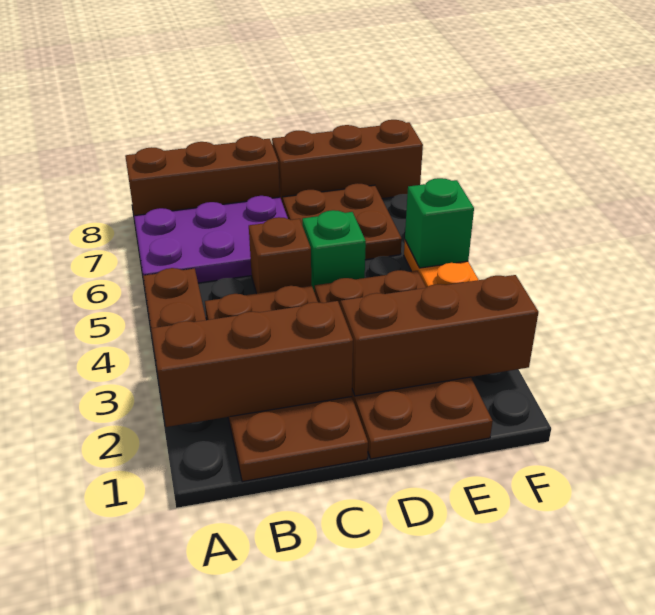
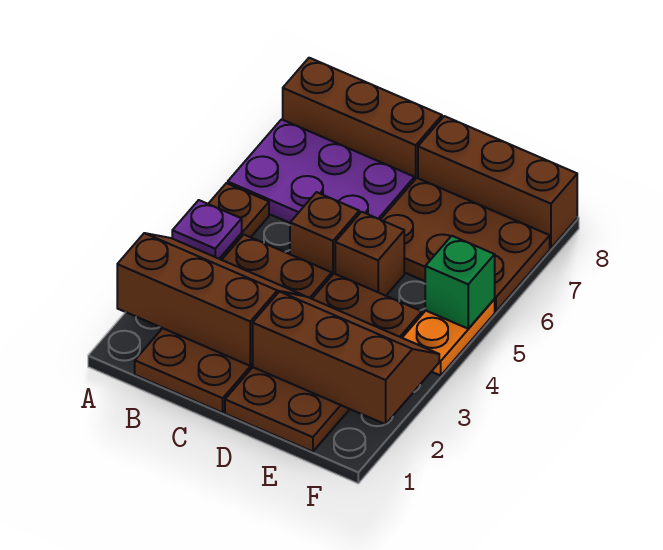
none -> purple 1x1 plate [172,200,242,259]
green 1x1 brick [302,210,366,292] -> brown 1x1 brick [335,212,404,296]
brown 2x2 plate [283,183,402,260] -> brown 2x3 plate [381,178,550,312]

